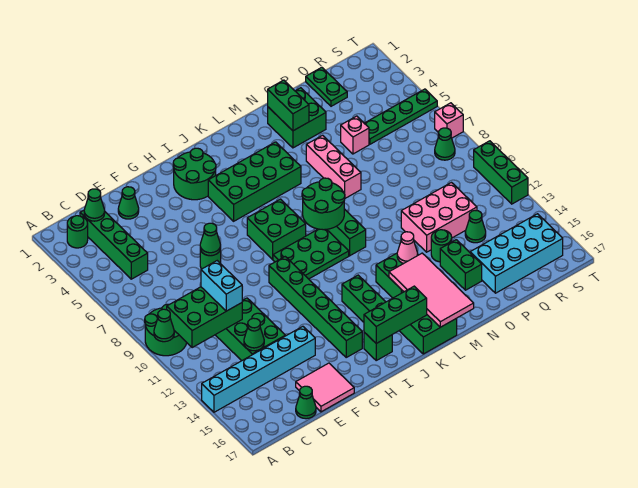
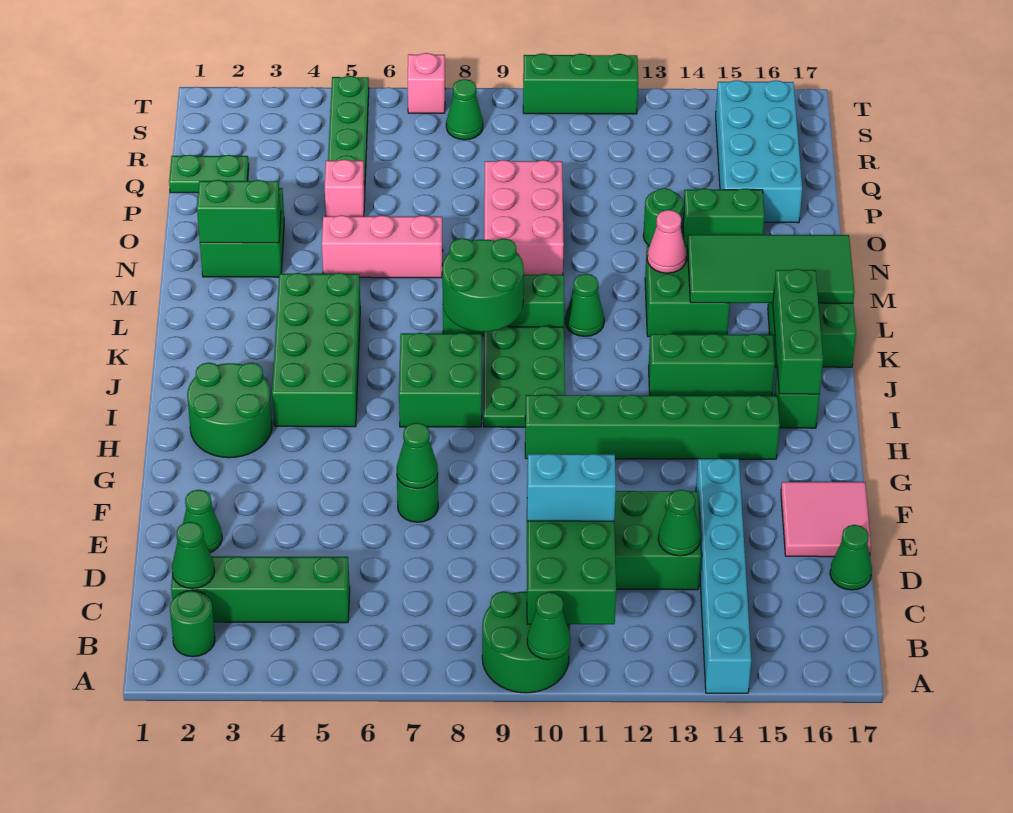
pink 2x4 tile [389,253,474,327] -> green 2x4 tile [687,235,855,303]
pink 2x3 brick [401,183,477,252] -> pink 2x3 brick moved to [484,160,564,275]
green 1x1 cone [465,211,486,243] -> green 1x1 cone moved to [565,274,604,336]

